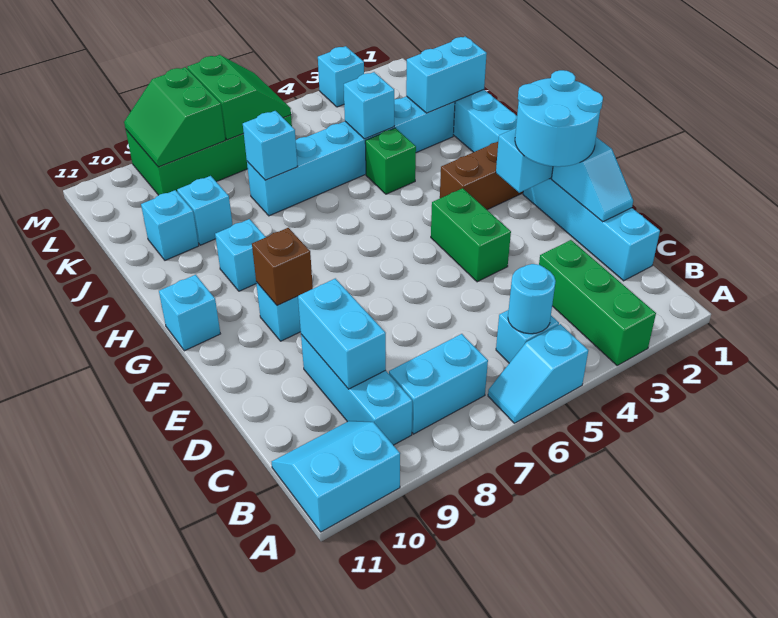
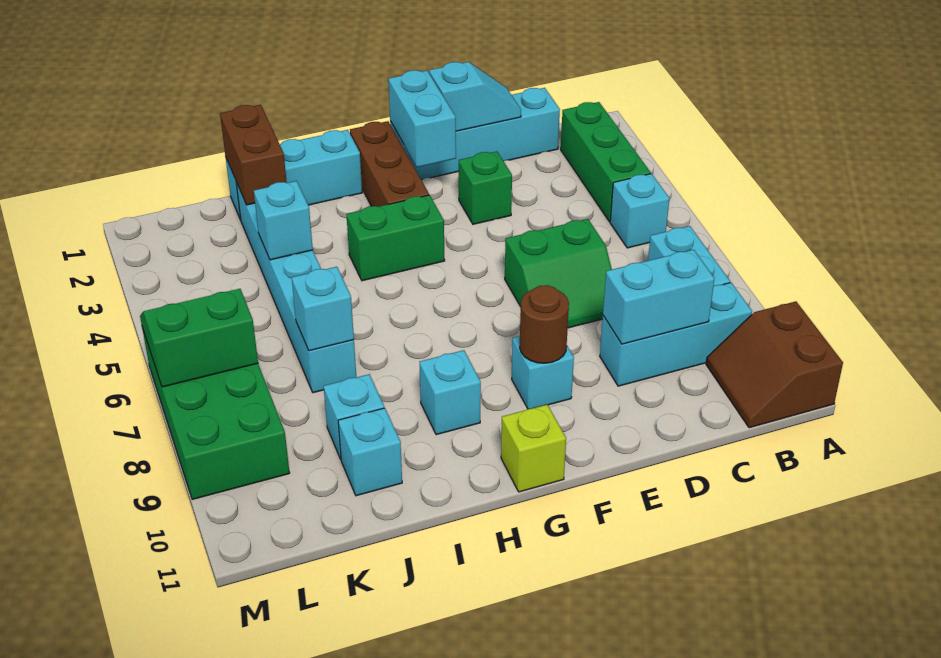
green 1x3 brick [539,240,656,365] -> green 1x3 brick turned to [561,102,651,222]
cyan 1x2 slope [488,324,588,423] -> none
cyan 2x2 slope [272,421,400,532] -> brown 2x2 slope [706,301,843,428]
cyan 1x1 round brick [508,264,556,334] -> none
cyan 2x2 round brick [515,70,603,167] -> none
green 1x2 brick [431,188,511,282] -> green 1x2 brick moved to [346,195,445,281]
brown 1x1 brick [252,228,313,306] -> brown 1x1 round brick [520,285,569,363]
cyan 1x1 brick [159,275,220,351] -> lime 1x1 brick [501,405,566,492]
green 1x1 brick [365,128,416,194] -> green 1x1 brick moved to [459,151,512,224]
cyan 1x2 brick [406,36,487,113] -> brown 1x2 brick [220,105,287,205]
green 2x2 slope [124,67,225,167] -> green 2x2 slope moved to [505,219,612,328]
cyan 1x1 brick [318,46,364,107] -> none

